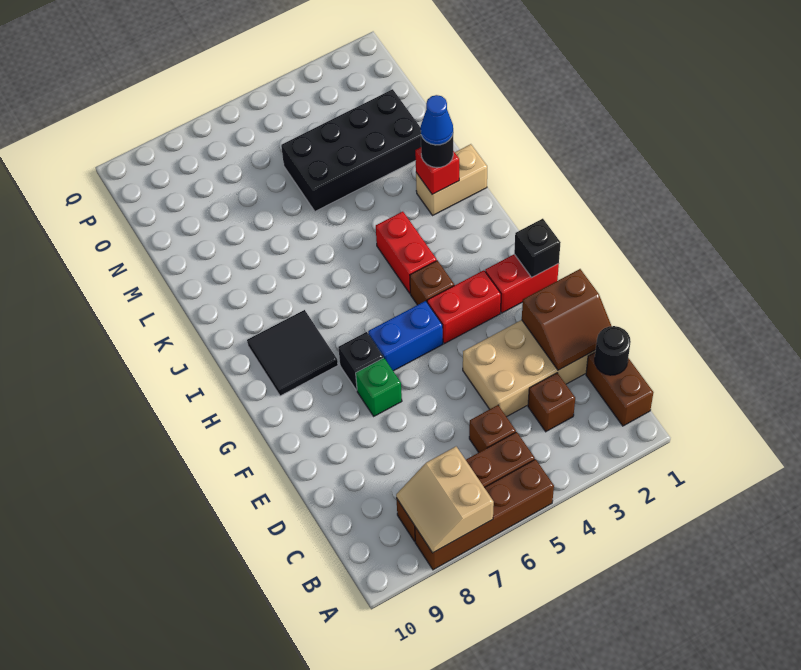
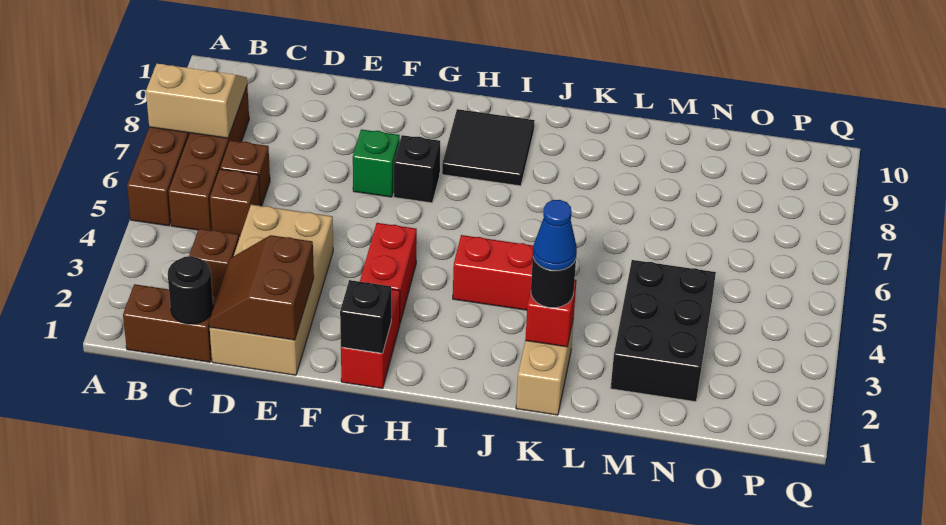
blue 1x2 brick [368,301,443,371] -> none
brown 1x1 brick [410,260,454,305] -> brown 1x1 brick moved to [220,140,270,206]
black 2x4 brick [281,89,421,211] -> black 2x3 brick [611,260,716,402]

